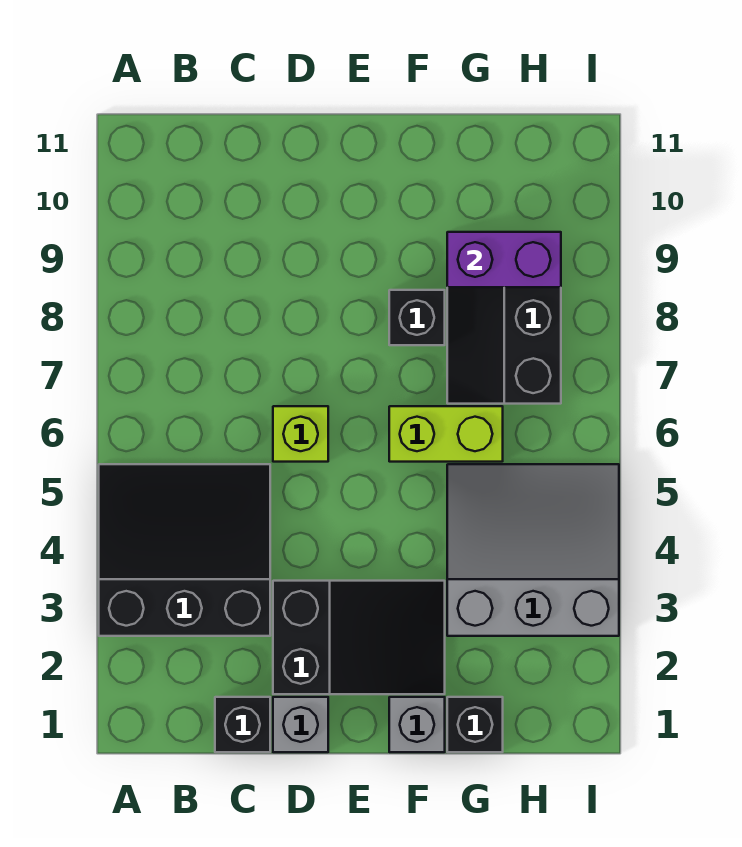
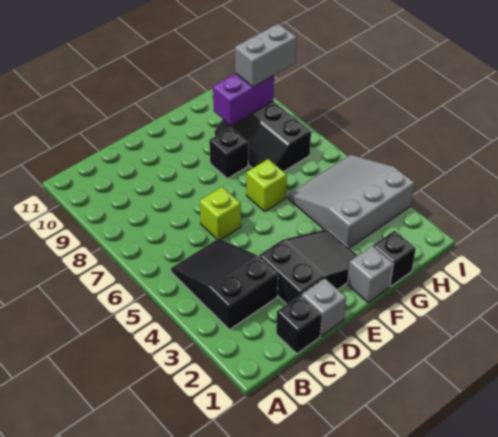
black 3x3 slope [99,464,270,636] -> black 2x3 slope [171,238,278,330]
lime 1x2 brick [389,406,503,462] -> lime 1x1 brick [247,159,287,211]
none -> grey 1x2 brick [235,23,297,87]

